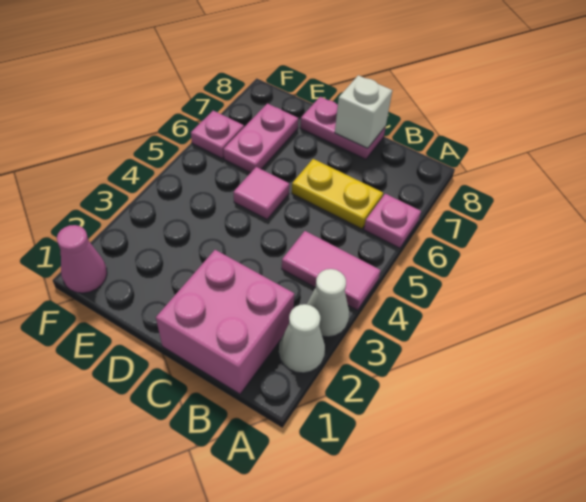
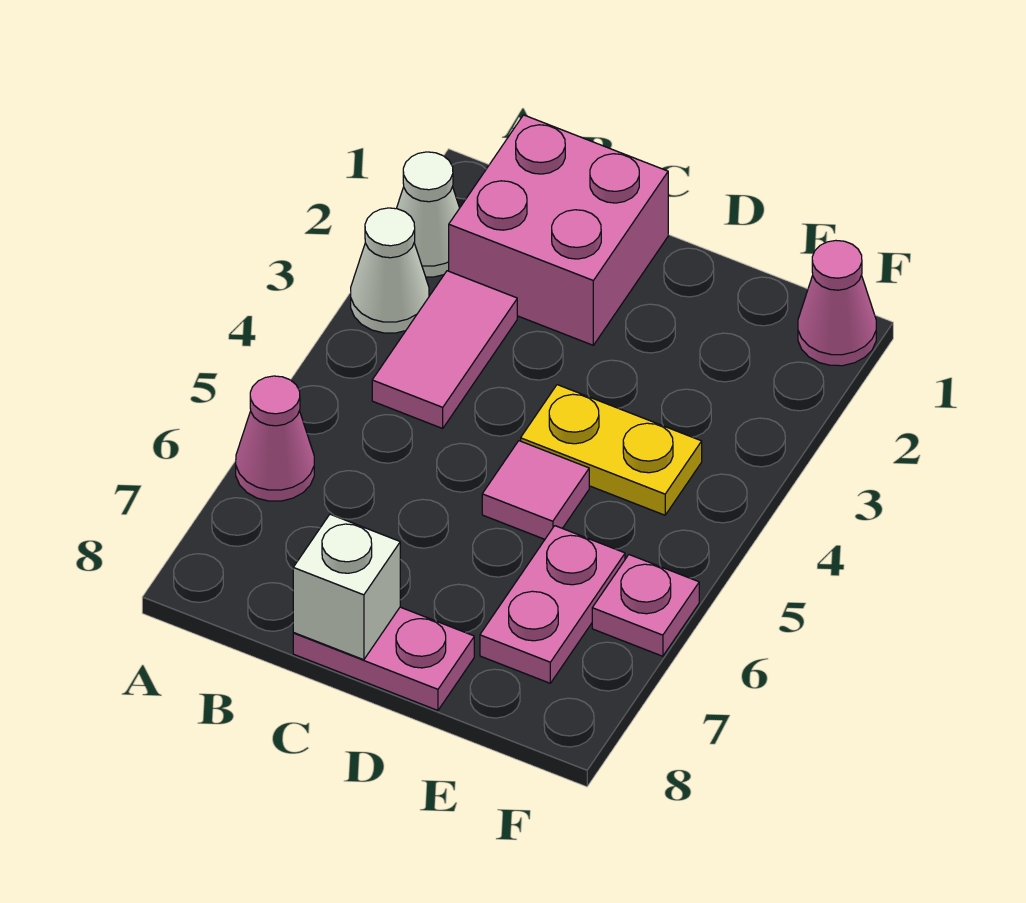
pink 1x2 tile [282,231,380,310] -> pink 1x2 tile turned to [372,271,517,428]
pink 1x1 plate [364,194,421,248] -> pink 1x1 cone [236,376,314,501]
yellow 1x2 plate [292,159,383,229] -> yellow 1x2 plate moved to [521,385,702,515]

